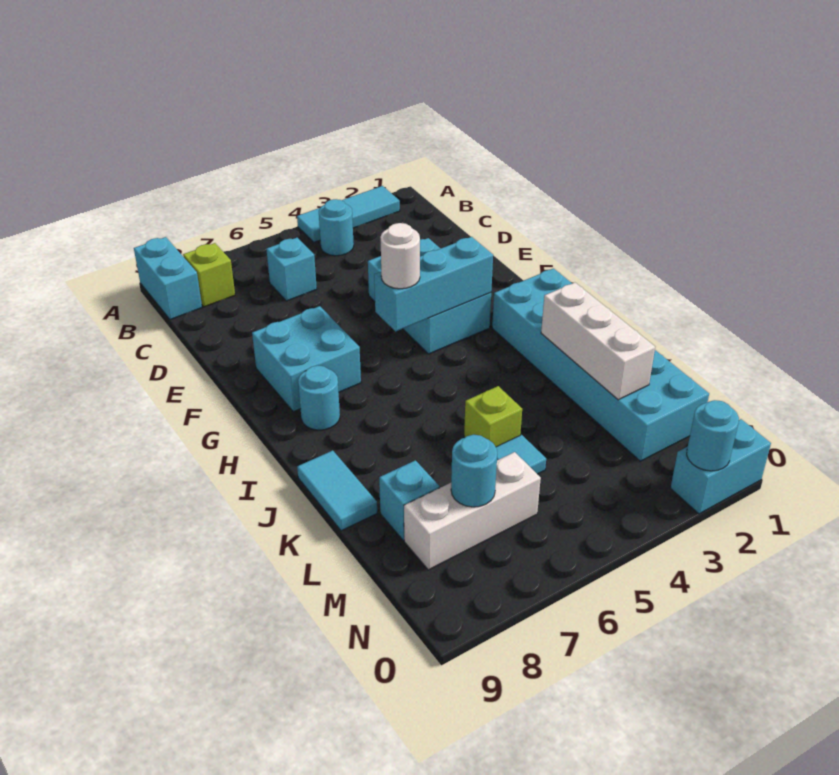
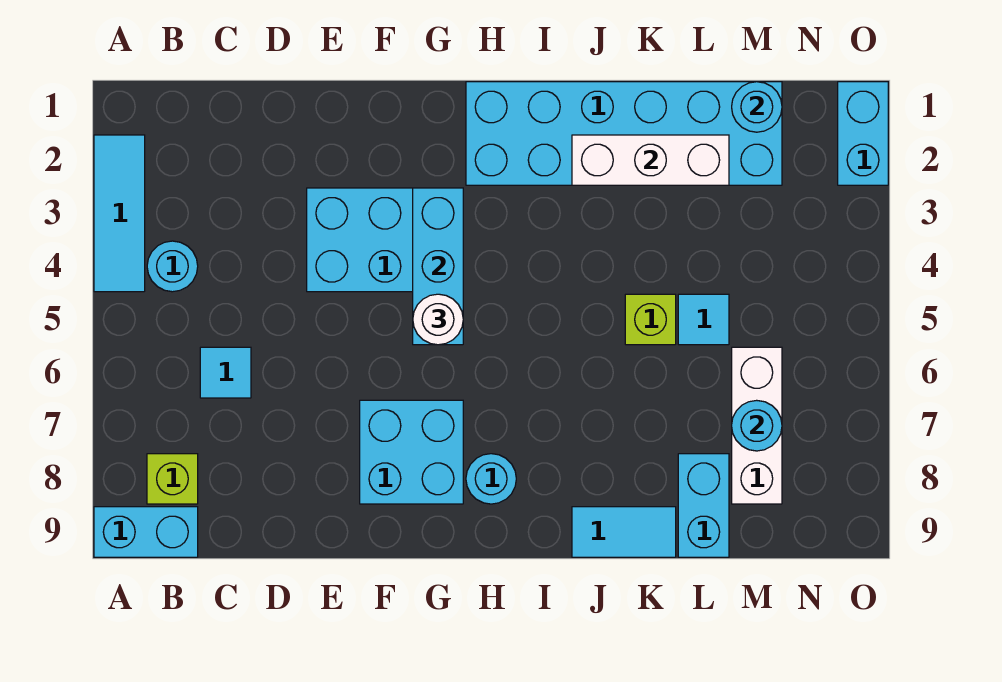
cyan 1x1 brick [266,238,317,301] -> cyan 1x1 tile [200,347,251,398]
cyan 1x1 brick [379,460,440,540] -> cyan 1x2 brick [678,454,729,557]
cyan 1x1 round brick [687,400,739,471] -> cyan 1x1 round brick moved to [732,82,782,132]

